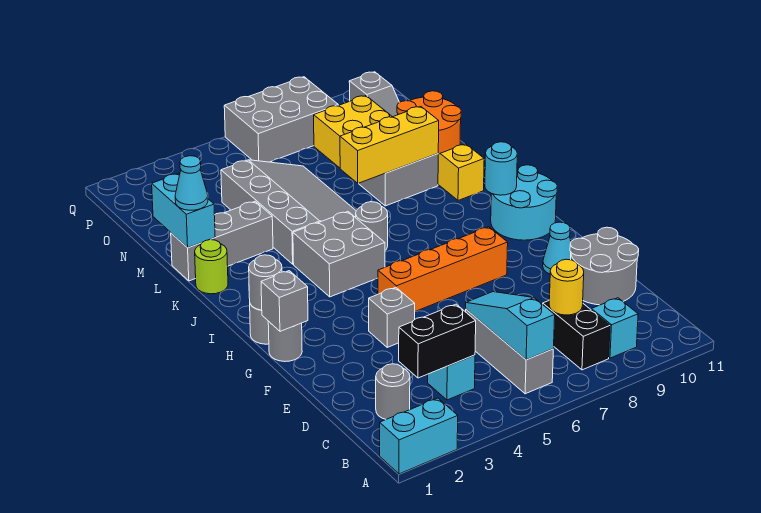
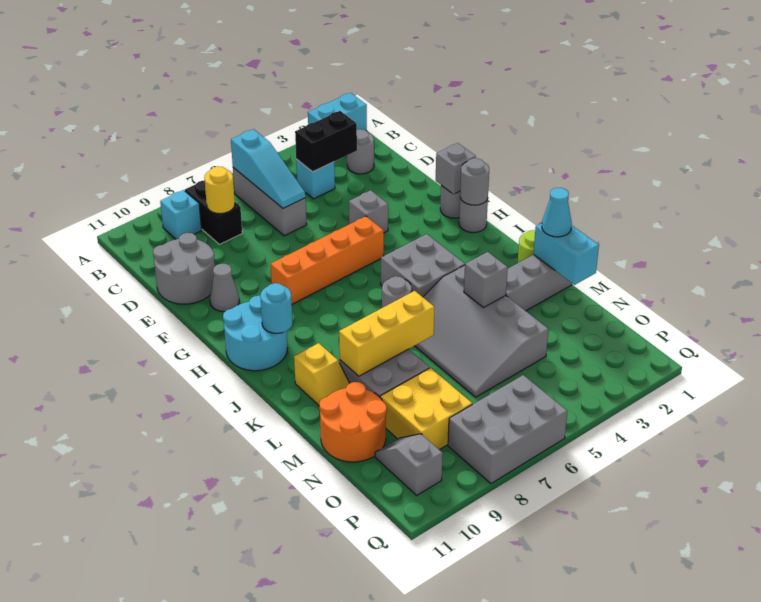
cyan 1x1 cone [543,222,571,274] -> grey 1x1 cone [210,264,239,312]
none -> grey 1x1 brick [464,252,508,308]

